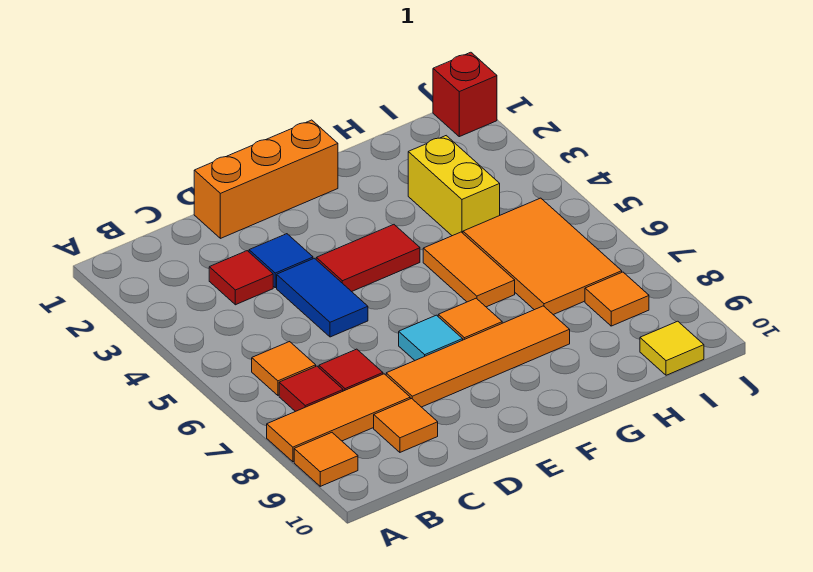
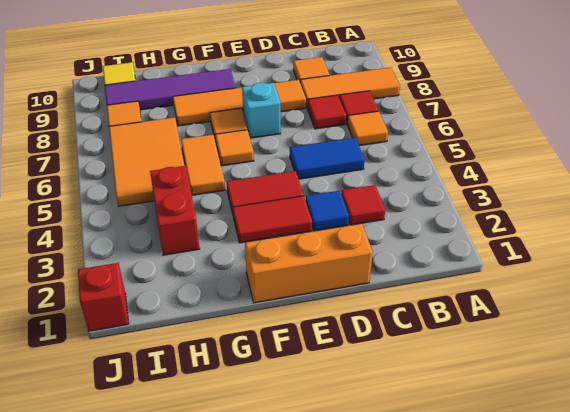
orange 1x1 tile [294,433,358,486] -> orange 1x1 tile moved to [215,130,254,166]
blue 1x2 tile [277,258,368,337] -> blue 1x2 tile turned to [290,138,365,179]
none -> red 1x2 tile [233,196,312,243]
cyan 1x1 tile [399,315,463,360] -> cyan 1x1 brick [242,83,281,138]
none -> purple 1x4 tile [105,69,236,110]
yellow 1x2 brick [408,136,500,236] -> red 1x2 brick [150,166,200,255]

